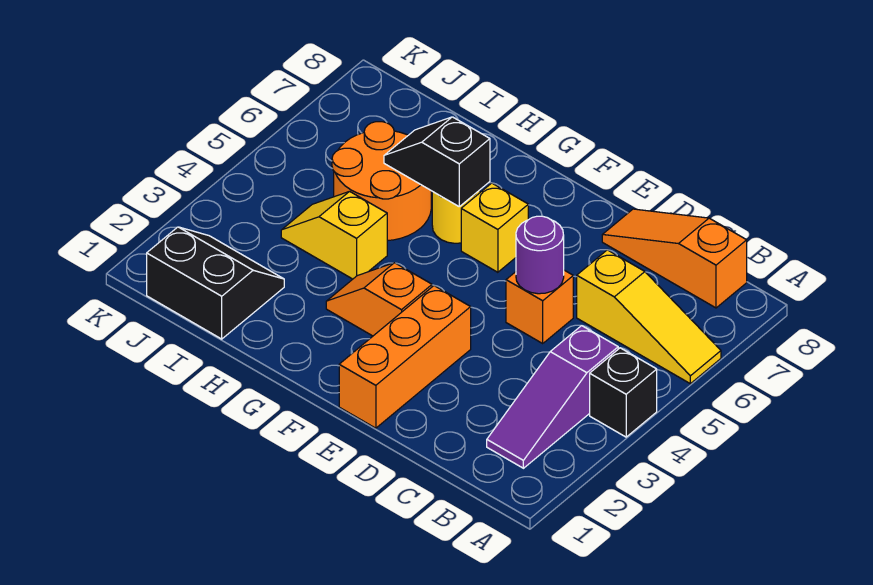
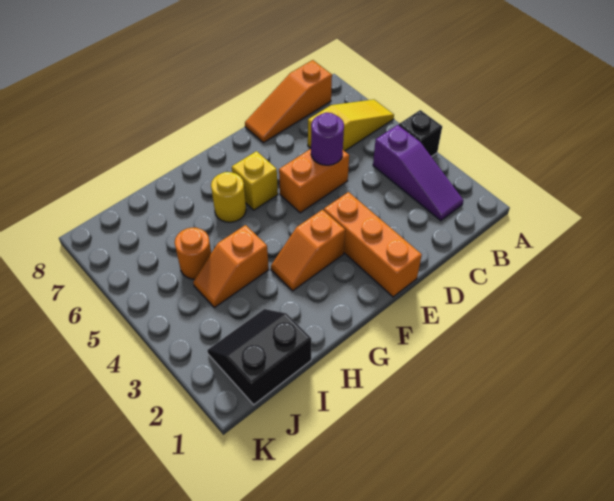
orange 1x1 brick [506,270,573,343] -> orange 1x2 brick [279,149,349,213]
black 1x2 slope [384,117,490,206] -> none
yellow 1x2 slope [281,191,387,279] -> orange 1x2 slope [193,225,269,308]
orange 2x2 round brick [332,122,431,241] -> orange 1x1 round brick [175,228,211,279]

